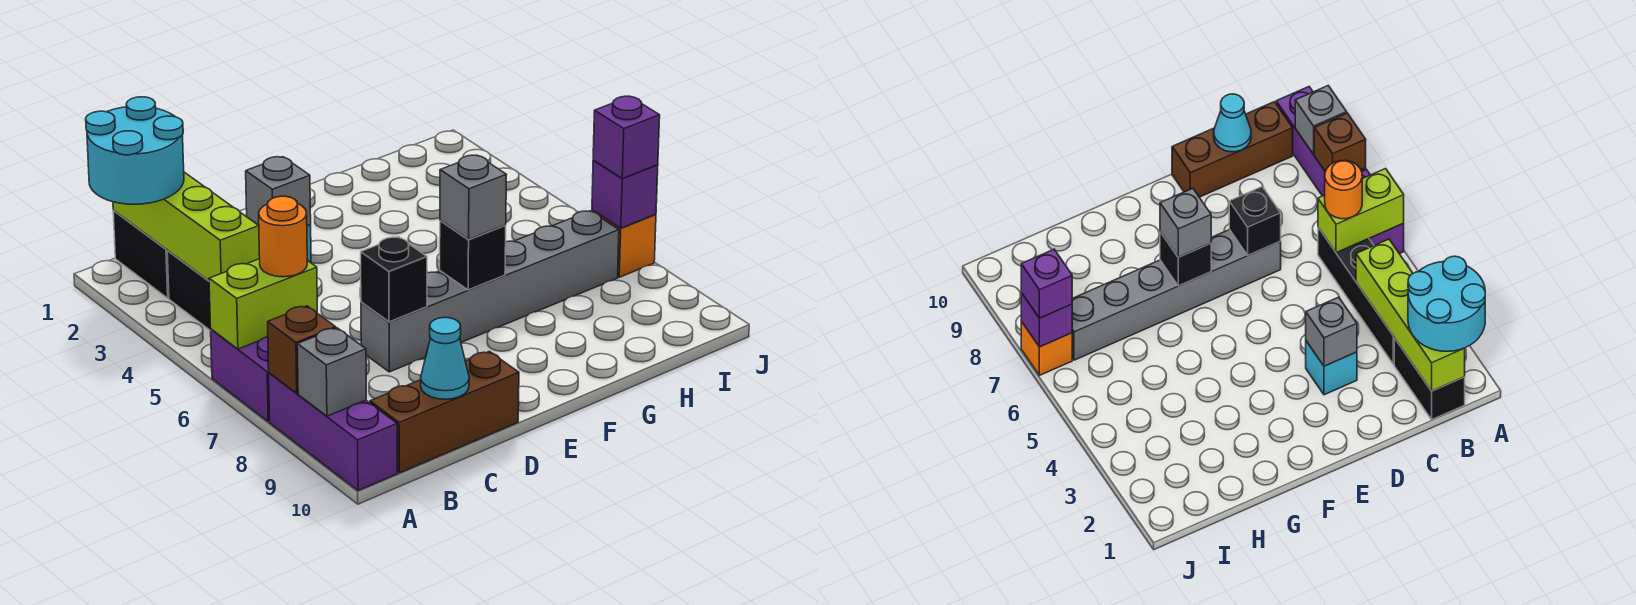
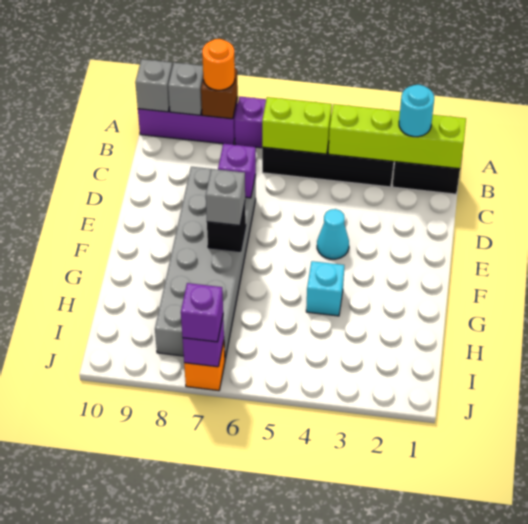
cyan 2x2 round brick [86,97,184,204] -> cyan 1x1 round brick [399,85,434,137]
lime 1x2 brick [209,259,317,349] -> lime 1x2 brick turned to [262,97,332,154]
orange 1x1 round brick [259,196,307,277] -> orange 1x1 round brick moved to [202,39,235,90]
brown 1x3 brick [370,351,519,473] -> none
cyan 1x1 cone [421,318,469,399] -> cyan 1x1 cone moved to [317,209,349,259]
cyan 1x1 brick [1306,341,1357,395] -> cyan 1x1 brick moved to [306,261,344,316]
grey 1x1 brick [246,157,311,226] -> grey 1x1 brick moved to [135,59,172,112]
grey 1x6 brick [361,211,619,372] -> grey 2x6 brick [155,167,256,359]
black 1x1 brick [361,237,427,322] -> purple 1x1 brick [218,144,256,198]

